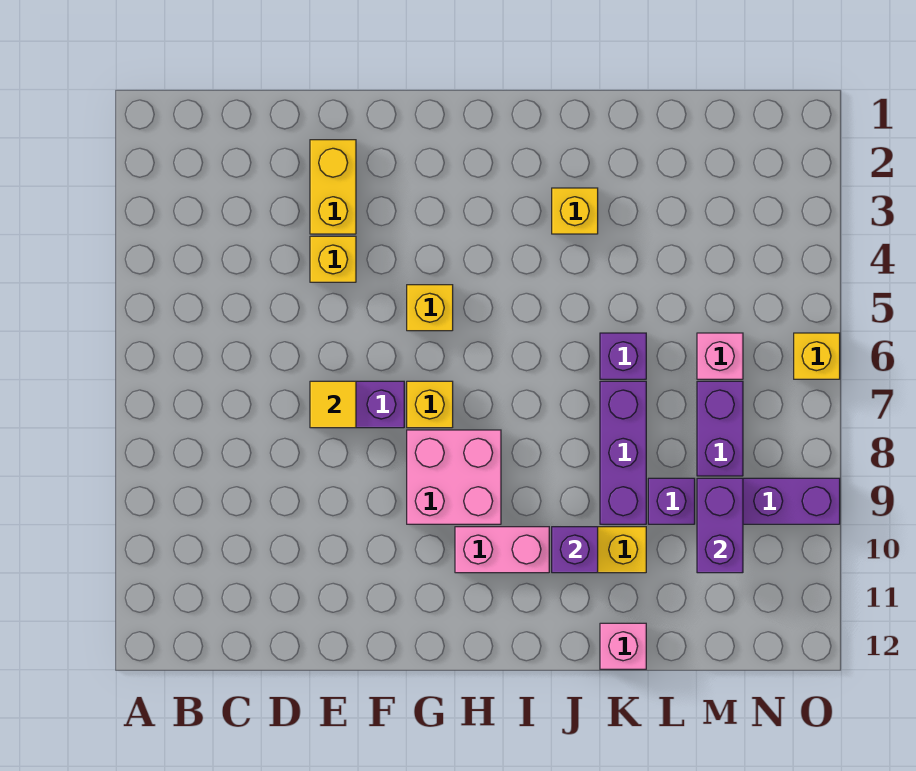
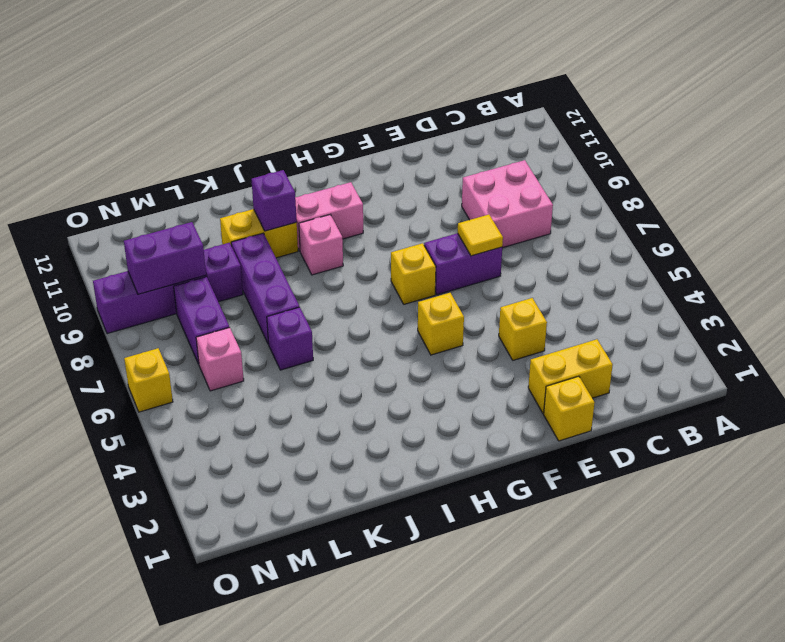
yellow 1x2 brick [310,140,356,234] -> yellow 1x2 brick turned to [528,339,613,414]
pink 2x2 brick [407,430,501,524] -> pink 2x2 brick moved to [462,160,553,248]
yellow 1x1 brick [552,188,598,234] -> yellow 1x1 brick moved to [544,376,595,441]
pink 1x1 brick [600,623,646,669] -> pink 1x1 brick moved to [299,215,343,275]
purple 1x2 brick [697,478,743,573] -> purple 1x2 brick turned to [124,222,206,294]

